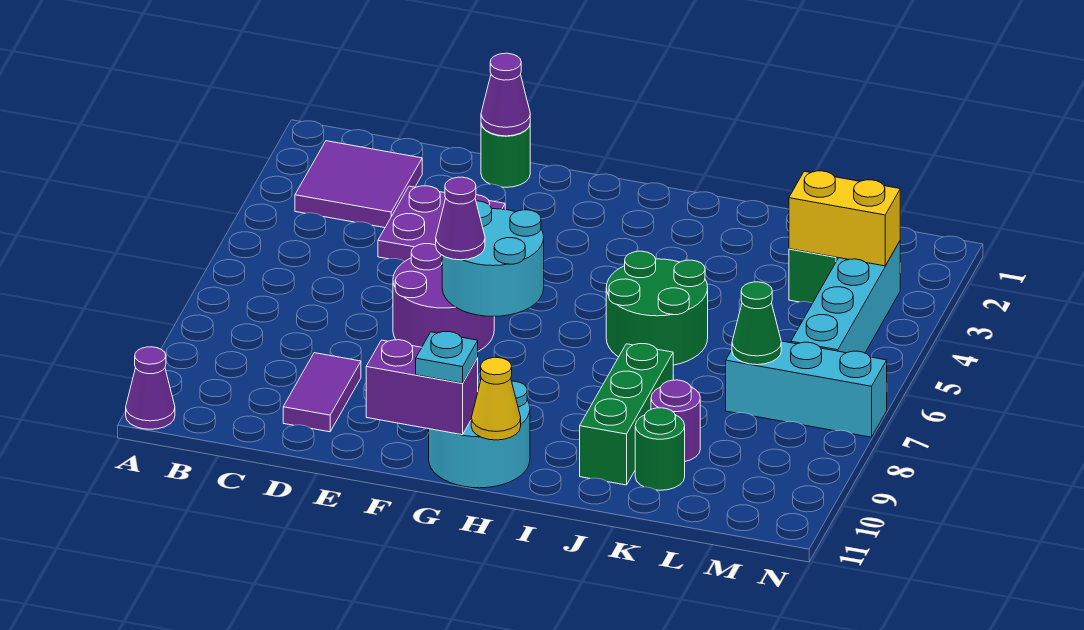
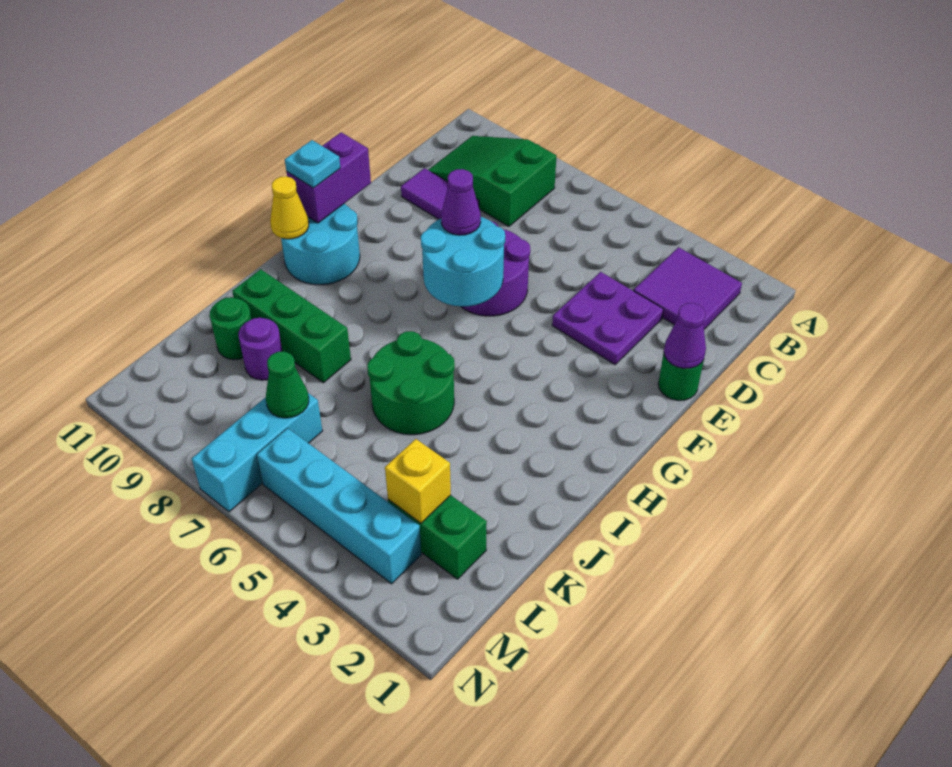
purple 1x1 cone [126,347,175,429] -> none
none -> green 2x3 slope [429,136,557,227]
yellow 1x2 brick [789,171,900,266] -> yellow 1x1 brick [385,439,451,523]

